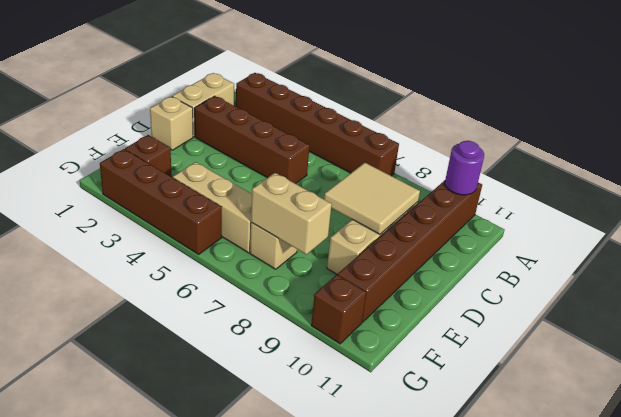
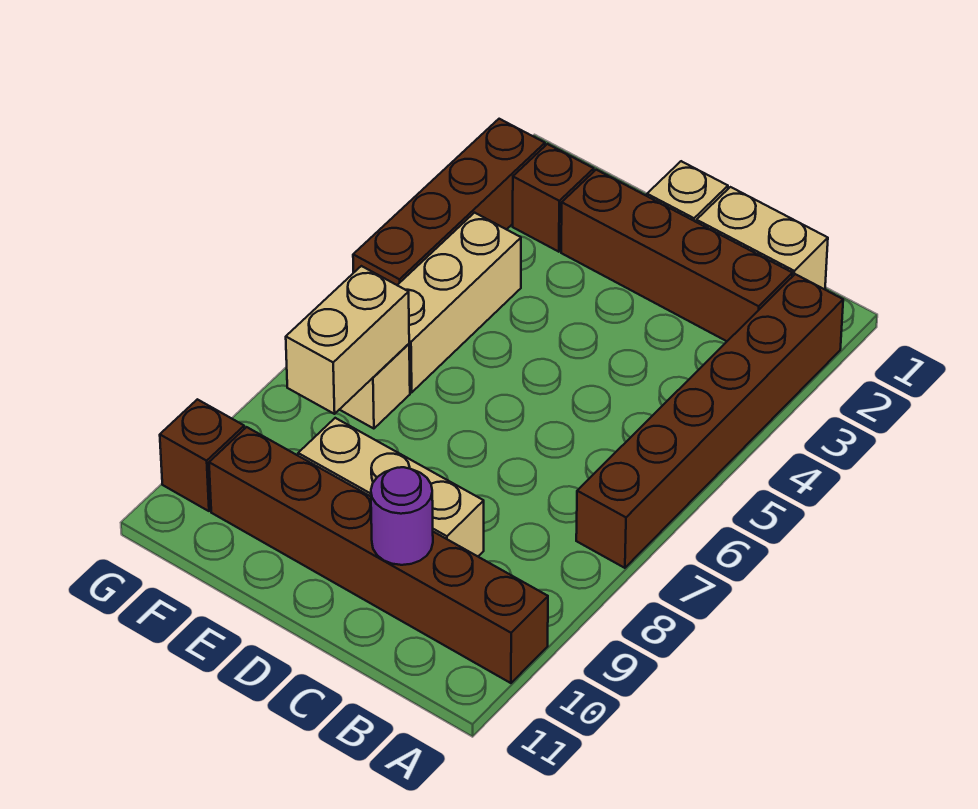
purple 1x1 round brick [445,141,484,195] -> purple 1x1 round brick moved to [371,467,433,565]
brown 1x4 brick [195,96,310,184] -> brown 1x4 brick turned to [561,170,793,341]
tan 2x2 tile [324,163,420,234] -> none

